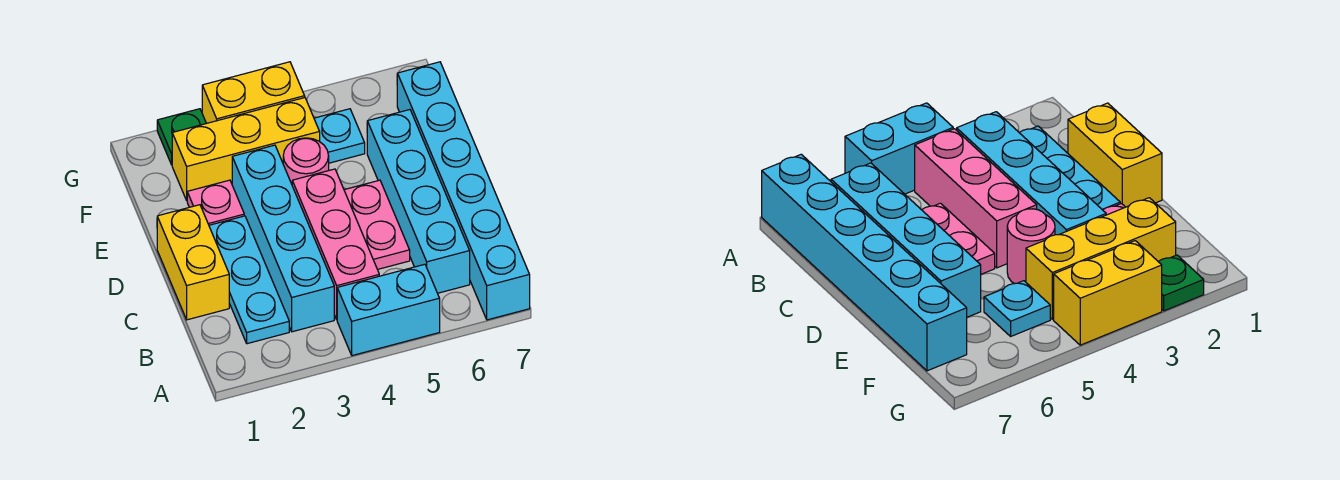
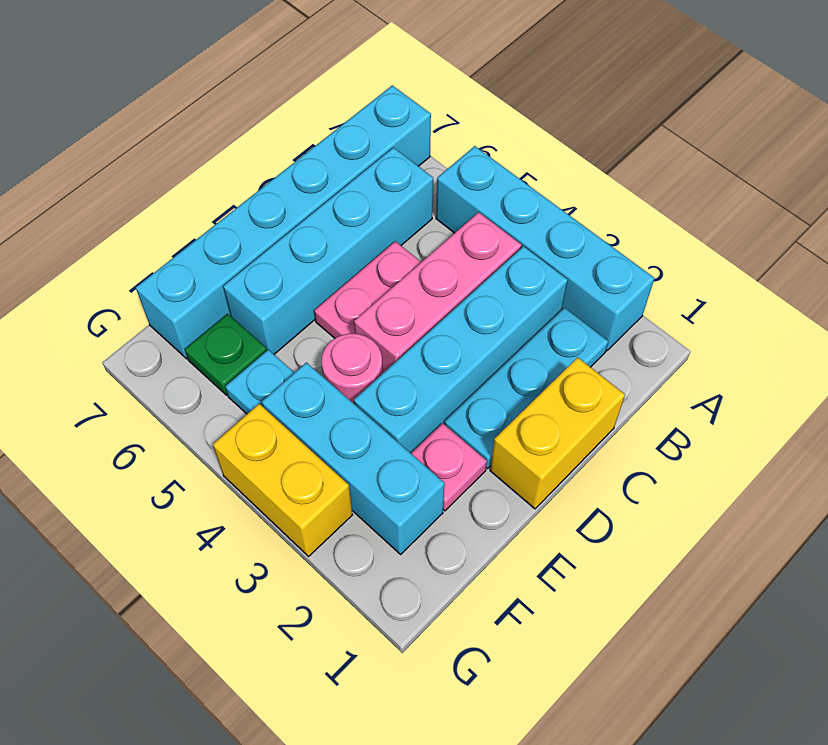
cyan 1x2 brick [337,264,440,356] -> cyan 1x4 brick [436,146,654,351]
yellow 1x3 brick [172,98,320,200] -> cyan 1x3 brick [262,363,445,554]
green 1x1 plate [157,109,206,165] -> green 1x1 plate moved to [185,314,267,395]

